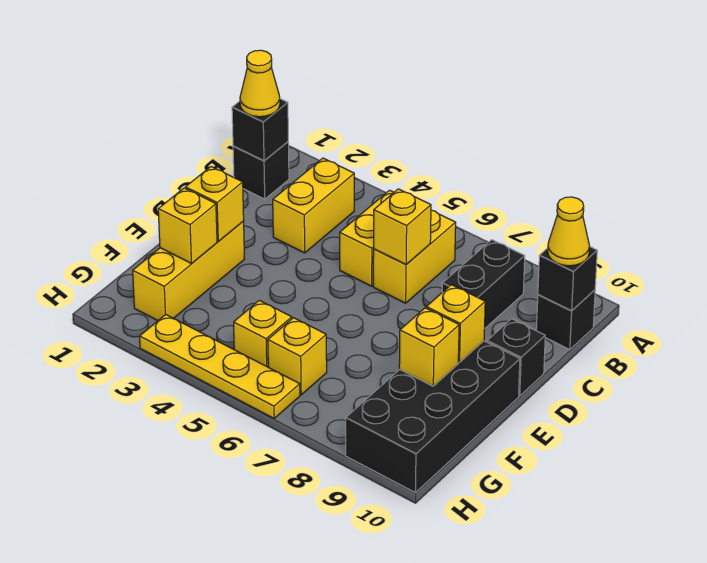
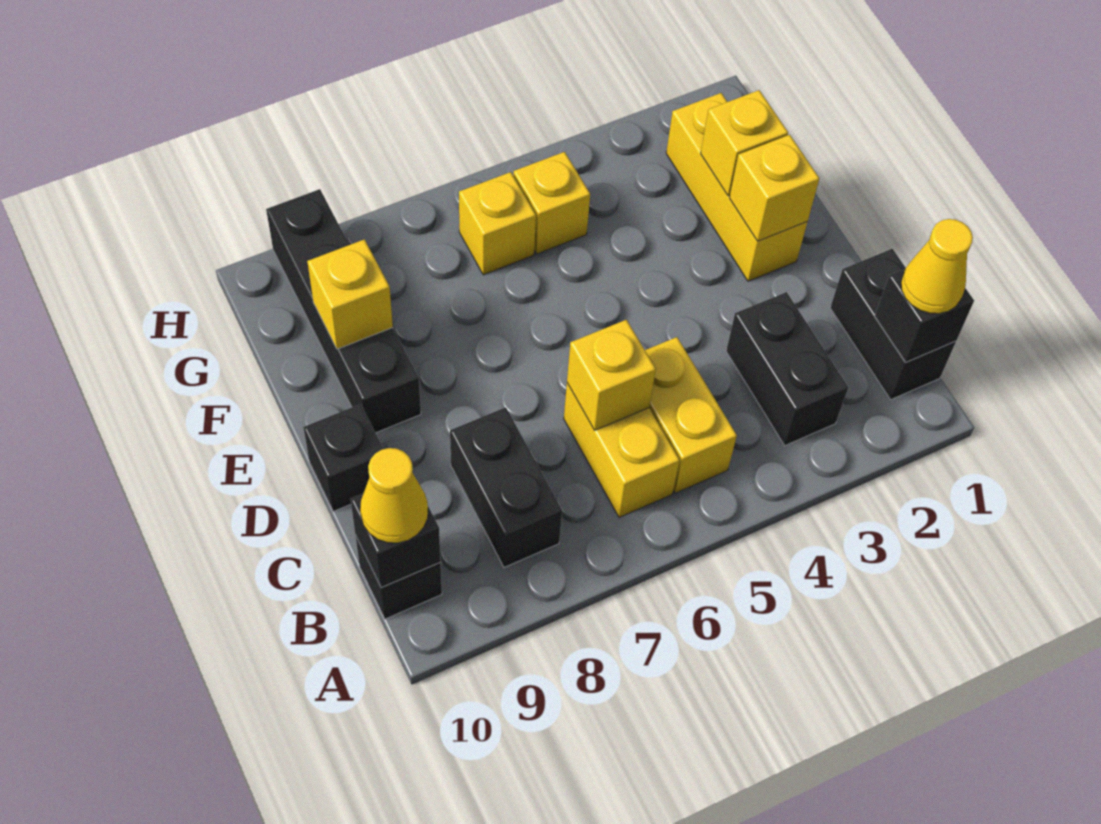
black 1x1 brick [233,142,289,199] -> black 1x2 brick [830,249,956,400]
yellow 1x2 brick [273,158,354,253] -> black 1x2 brick [726,292,848,445]
black 2x4 brick [346,341,520,492] -> black 1x4 brick [266,189,421,433]
yellow 1x1 brick [426,285,485,363] -> none
yellow 1x4 plate [140,314,300,418] -> none

